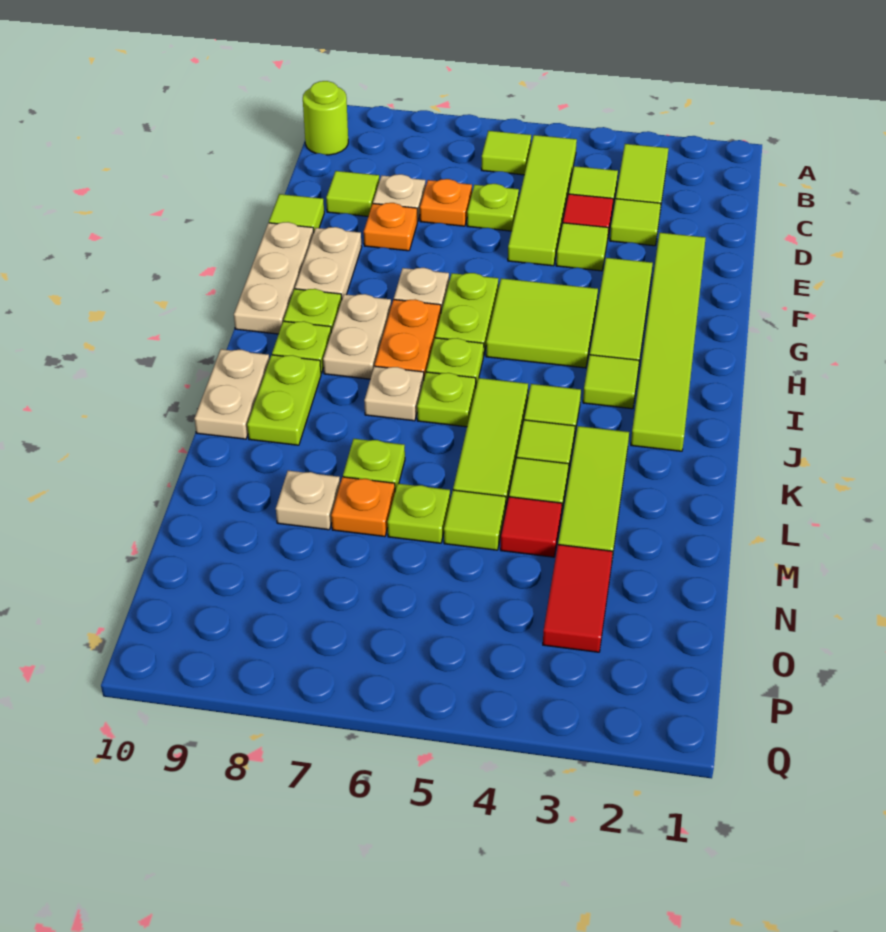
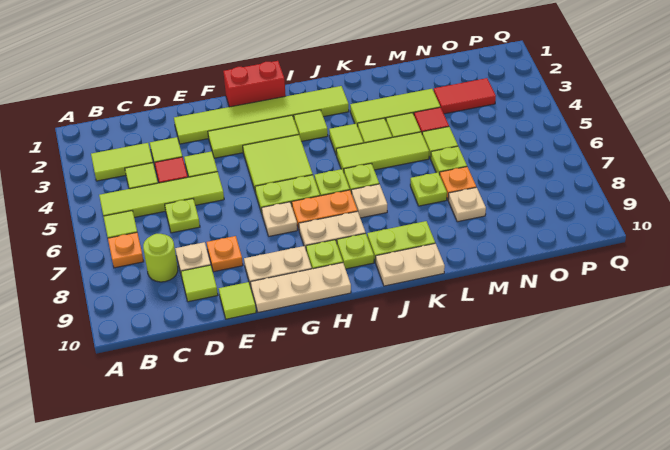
lime 1x1 round brick [303,81,348,155] -> lime 1x1 round brick moved to [143,234,178,282]
orange 1x1 plate [420,179,472,226] -> orange 1x1 plate moved to [108,232,144,268]
none -> red 1x2 brick [223,61,286,107]

